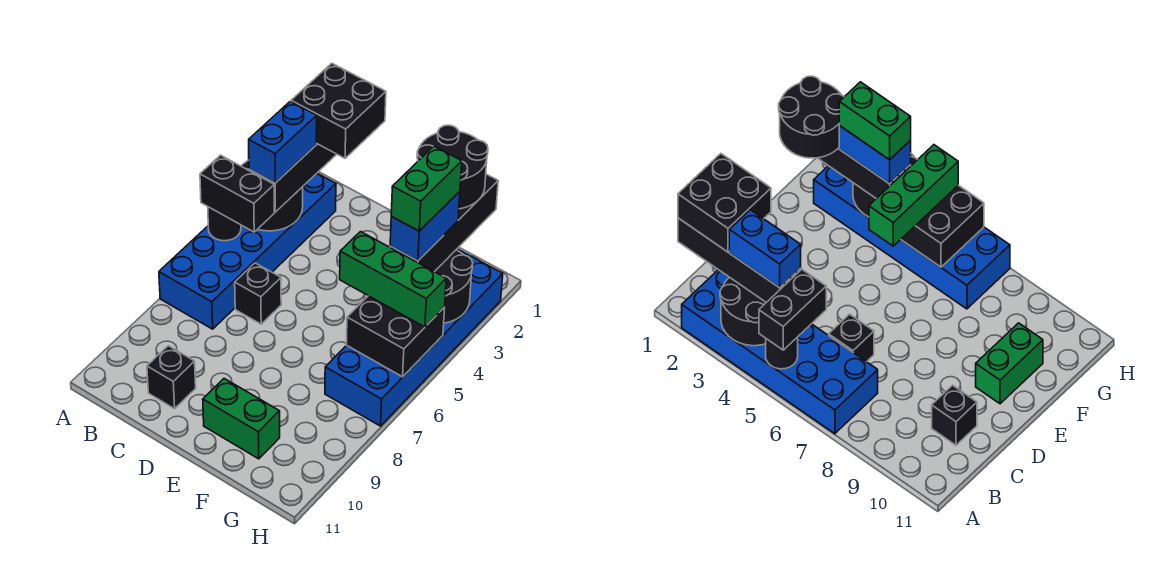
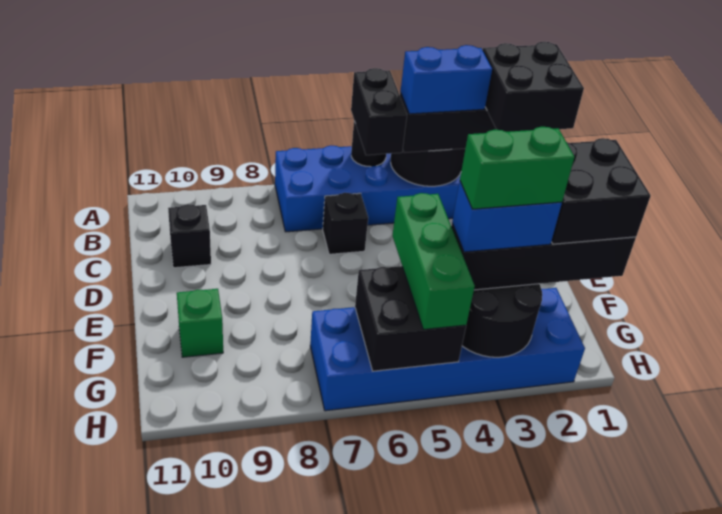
green 1x2 brick [203,379,280,459] -> green 1x1 brick [177,289,223,357]
black 2x2 round brick [417,125,488,209] -> black 2x2 brick [551,138,651,244]

